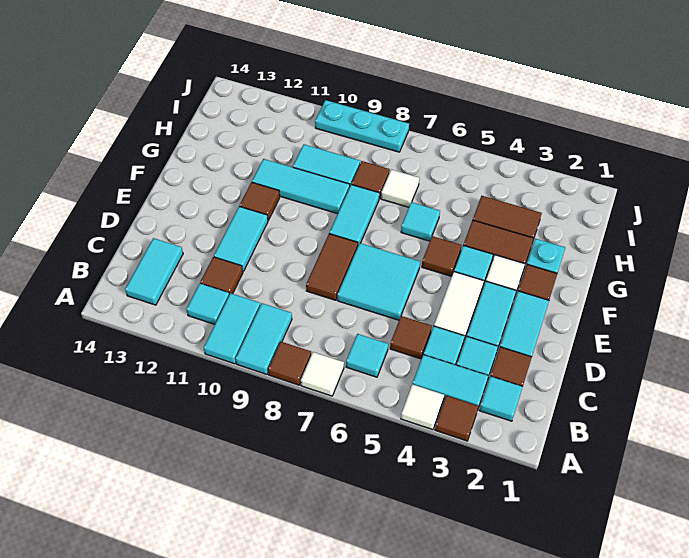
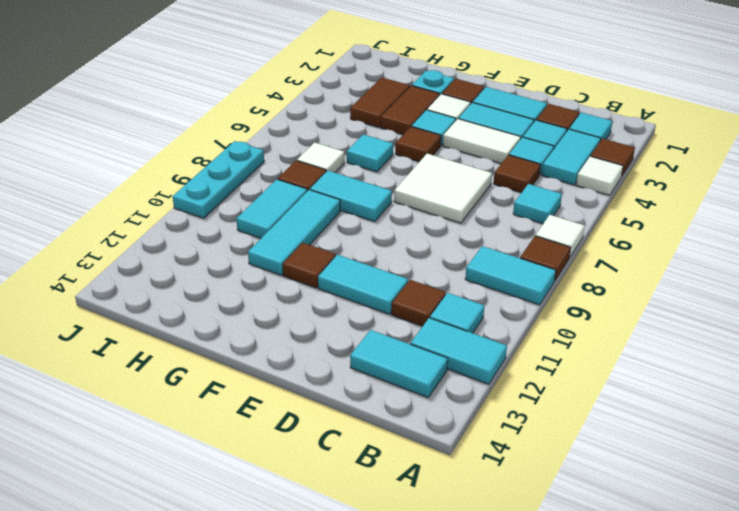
cyan 1x2 tile [204,293,260,364] -> cyan 1x2 tile moved to [410,318,507,384]
cyan 2x2 tile [337,243,420,320] -> white 2x2 tile [394,154,492,223]
brown 1x2 tile [306,234,358,300] -> none

